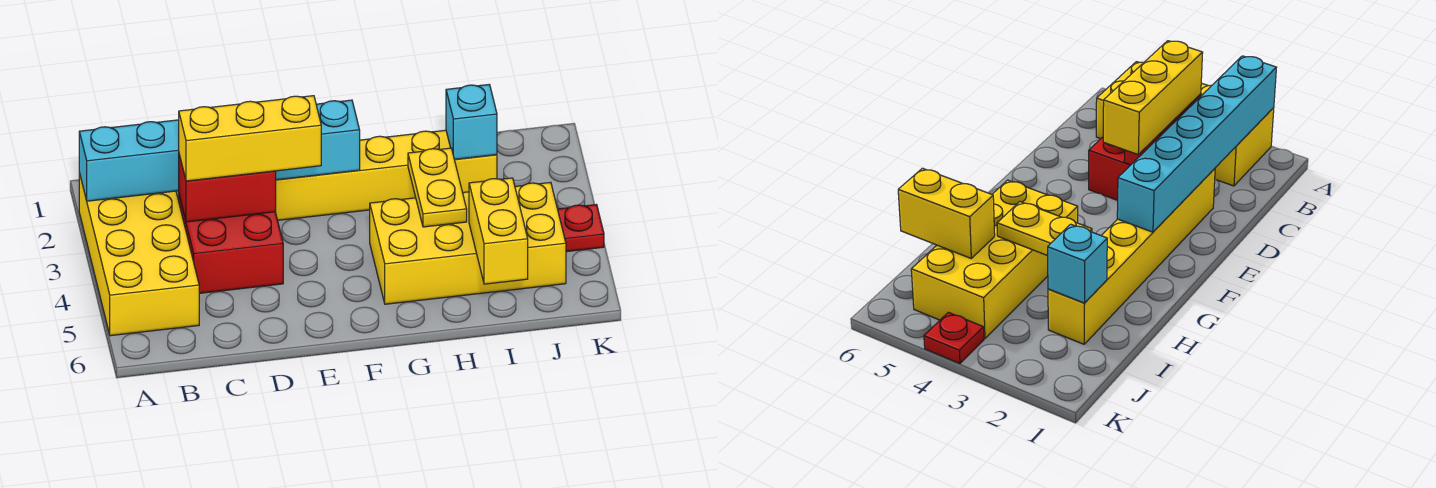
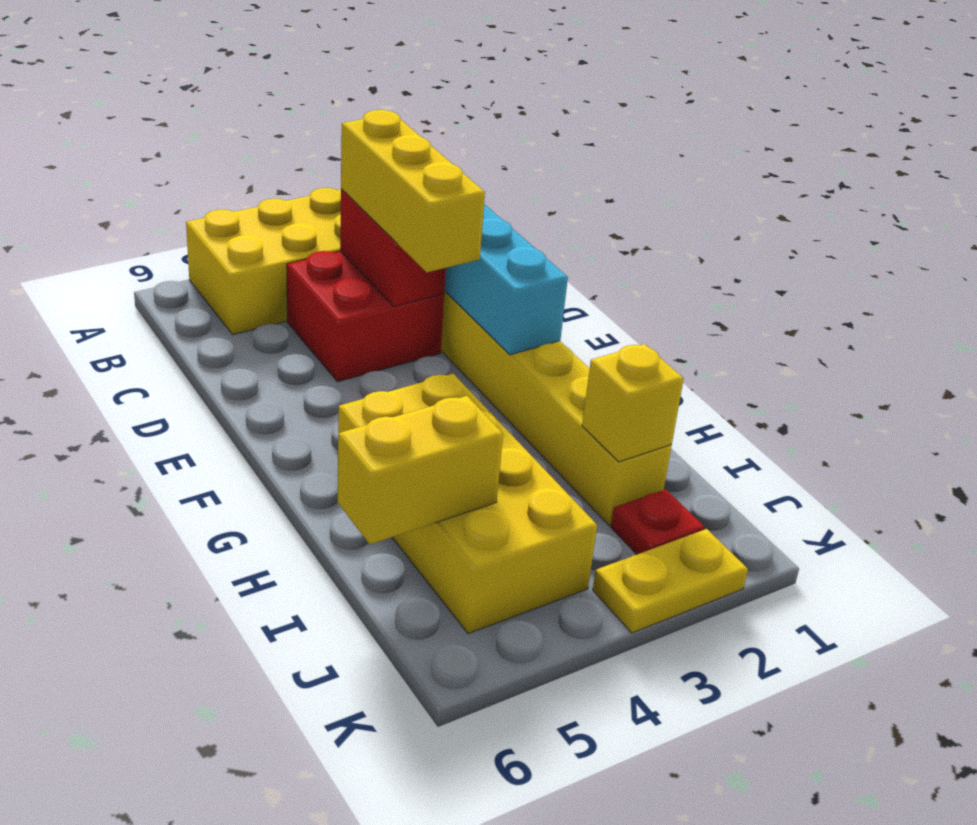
yellow 1x2 plate [408,148,467,227] -> yellow 1x2 plate moved to [593,529,748,633]
cyan 1x1 brick [446,85,497,159] -> yellow 1x1 brick [582,344,684,462]
red 1x1 plate [558,205,604,252] -> red 1x1 plate moved to [611,489,705,554]

